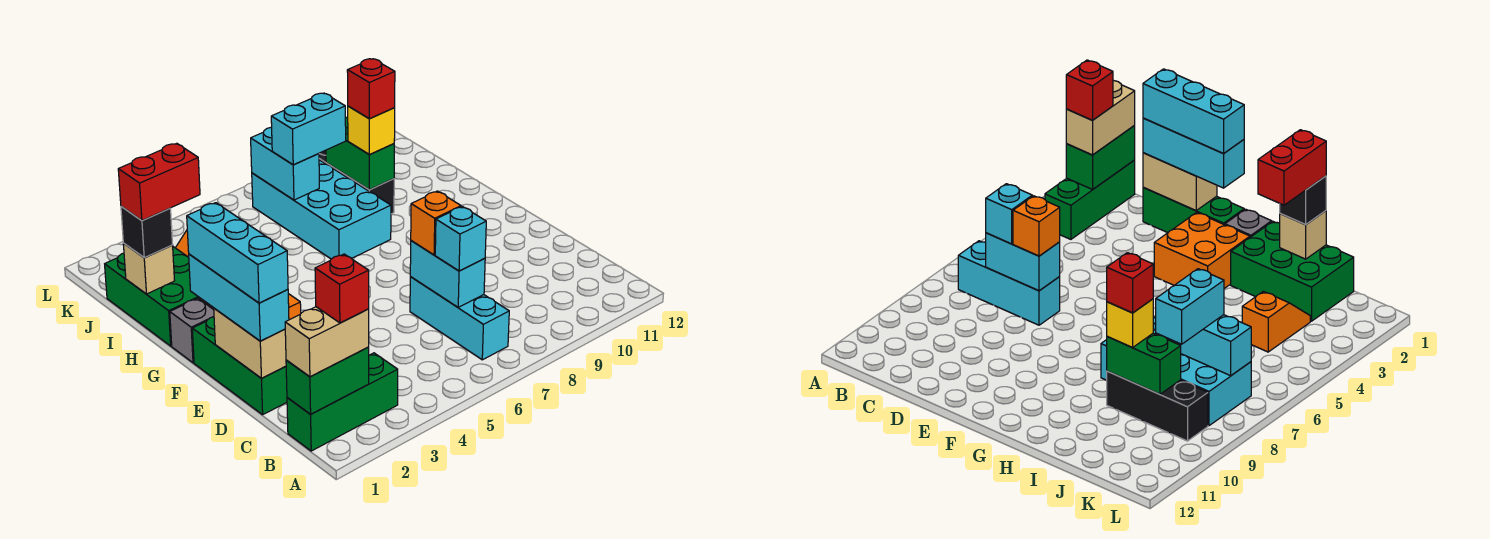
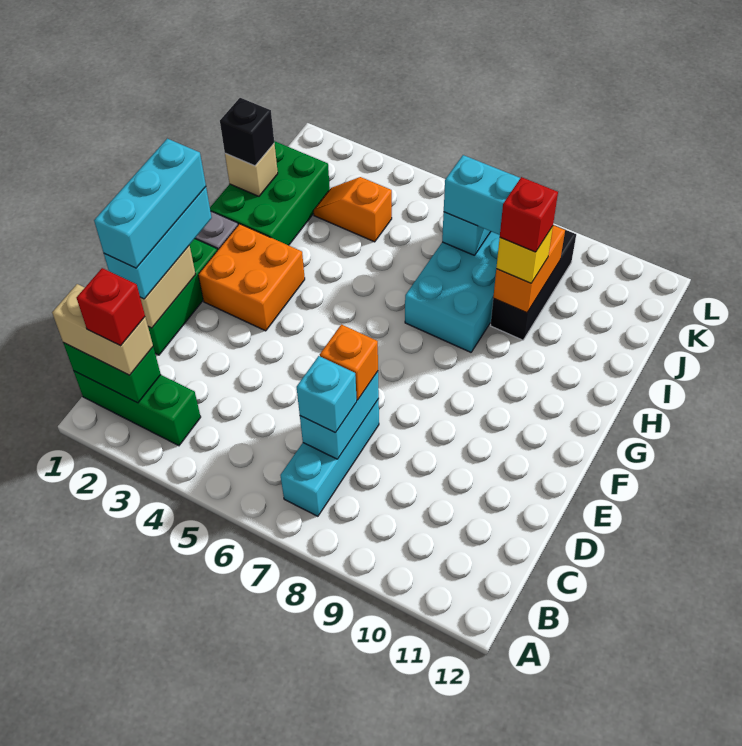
red 1x2 brick [118,143,200,221] -> none
green 1x2 brick [326,117,394,190] -> orange 1x2 brick [493,225,565,313]

